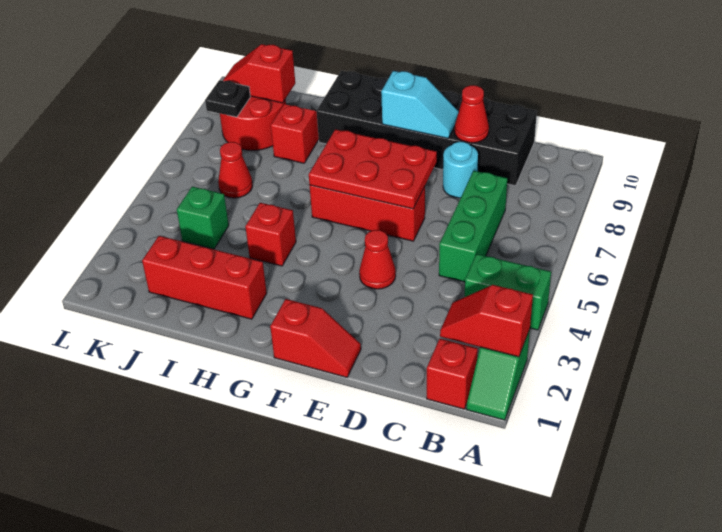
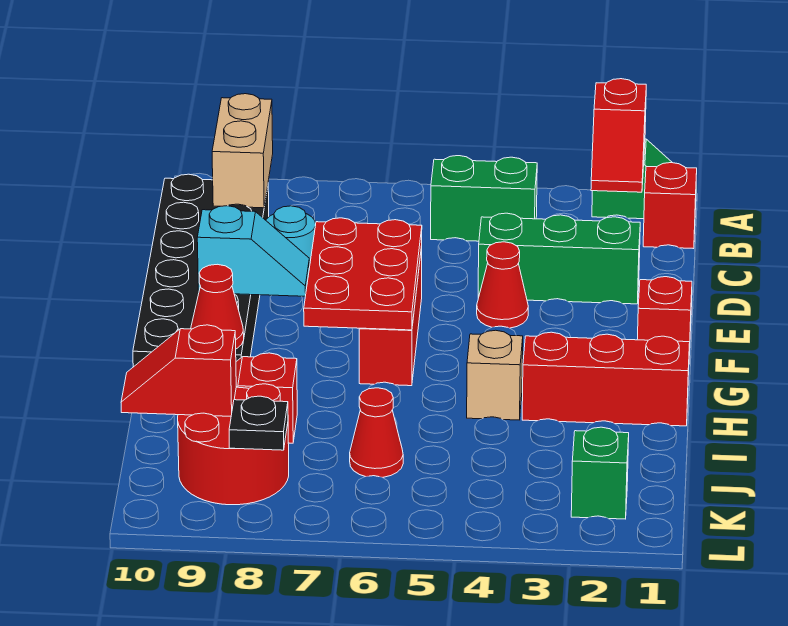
green 1x2 brick [465,254,551,330] -> green 1x2 brick turned to [431,156,537,241]
none -> tan 1x2 brick [212,94,273,208]
green 1x3 brick [439,171,507,282] -> green 1x3 brick moved to [478,213,640,304]
red 1x1 cone [454,85,489,143] -> red 1x1 cone moved to [191,264,244,349]
cyan 1x2 slope [381,71,459,138] -> cyan 1x2 slope turned to [197,206,309,296]
red 1x3 brick [142,236,267,319] -> red 1x3 brick turned to [522,332,690,426]
red 1x1 brick [245,203,296,266] -> tan 1x1 brick [467,330,523,420]
green 1x1 brick [177,187,229,249] -> green 1x1 brick moved to [571,427,629,519]
red 1x2 slope [223,44,295,103] -> red 1x2 slope turned to [121,325,236,416]

